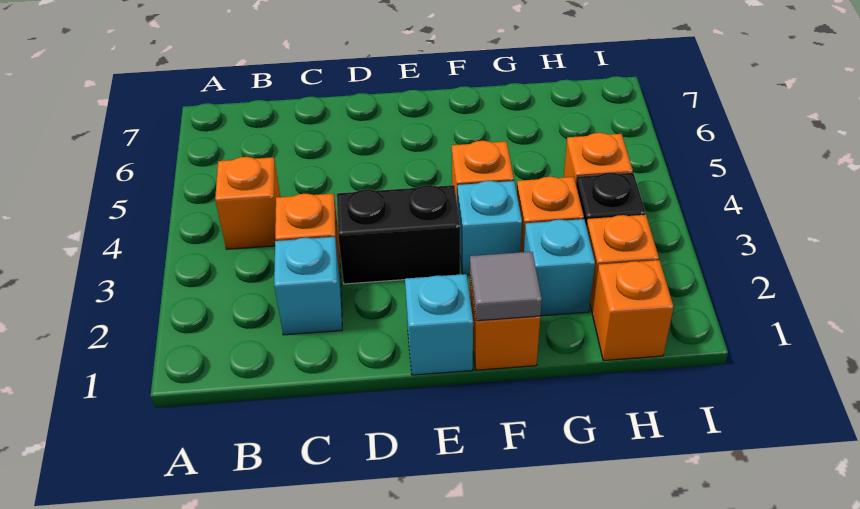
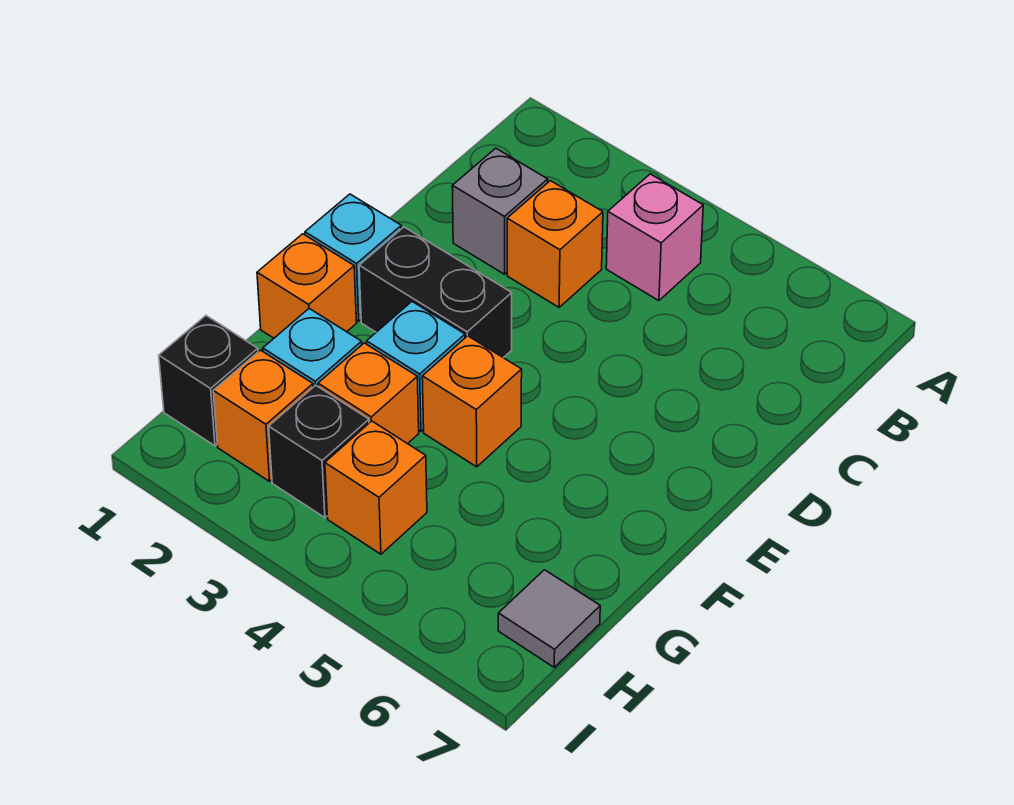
orange 1x1 brick [215,157,280,249] -> pink 1x1 brick [606,174,703,301]
cyan 1x1 brick [274,237,342,335] -> grey 1x1 brick [452,148,548,274]
black 1x2 brick [337,185,460,284] -> black 1x2 brick turned to [359,227,512,358]
grey 1x1 tile [470,252,542,321] -> grey 1x1 tile moved to [498,570,600,667]
orange 1x1 brick [592,260,674,361] -> black 1x1 brick [159,316,258,446]

